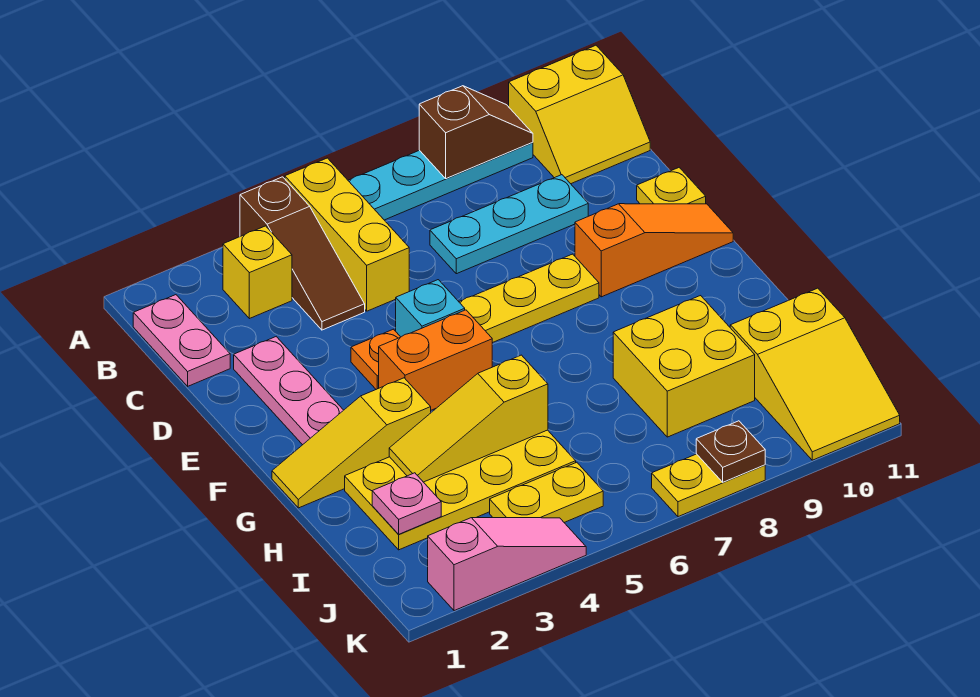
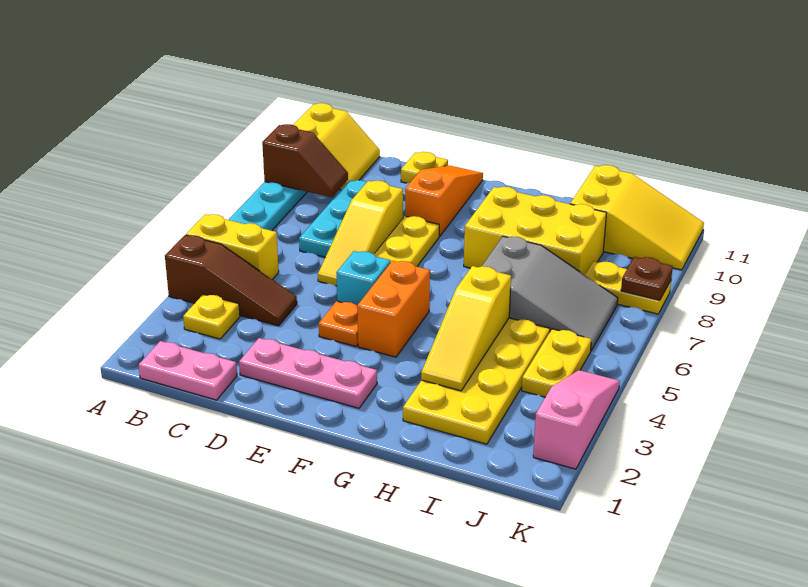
yellow 1x3 brick [285,158,409,311] -> yellow 1x2 brick [186,214,279,280]
brown 1x2 slope [419,86,533,179] -> brown 1x2 slope turned to [262,124,348,197]
yellow 1x1 brick [223,226,292,319] -> yellow 1x1 plate [183,294,240,339]
yellow 1x3 slope [272,378,431,508] -> yellow 1x3 slope moved to [318,181,403,286]
none -> grey 2x3 slope [482,236,618,350]
yellow 2x2 brick [613,296,755,437] -> yellow 2x3 brick [464,187,607,275]
pink 1x1 plate [372,473,441,534] -> none
yellow 1x2 plate [652,454,765,517] -> yellow 1x2 plate turned to [585,261,671,314]

